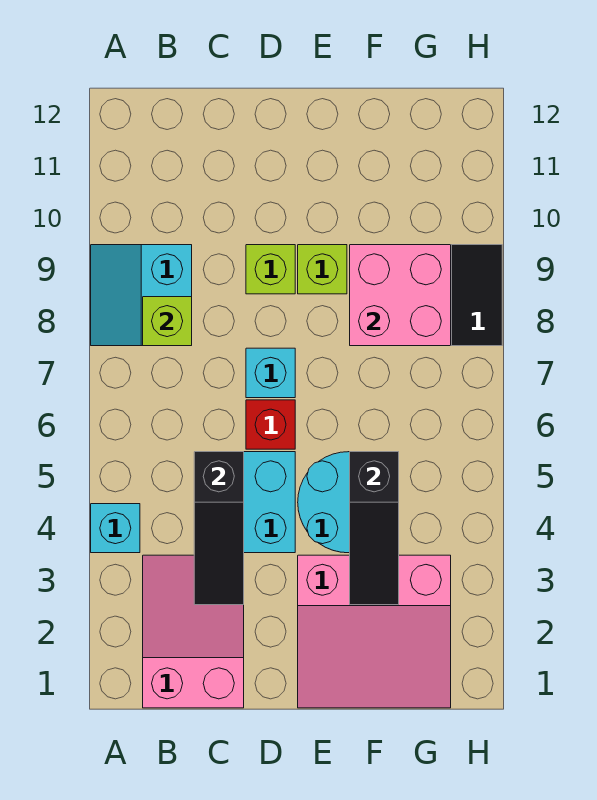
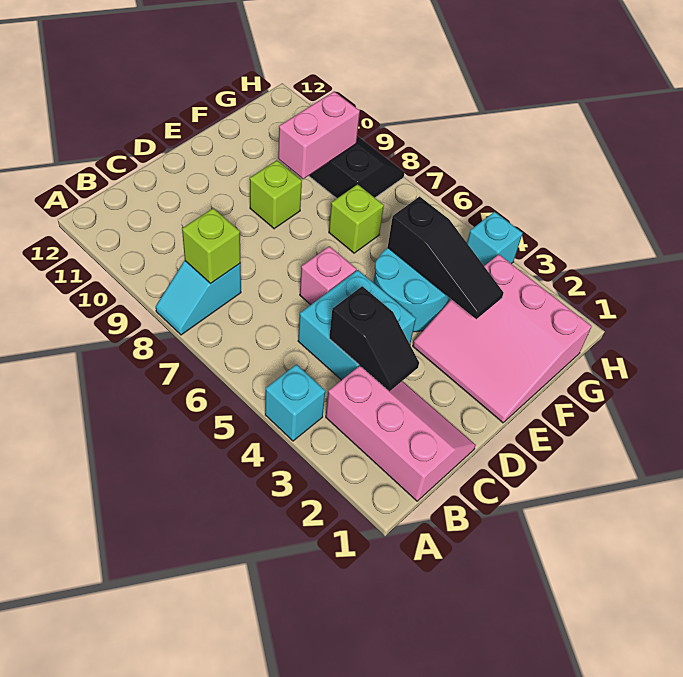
cyan 2x2 slope [91,245,192,346] -> cyan 1x2 slope [156,261,241,335]
pink 2x3 slope [143,555,244,708] -> pink 2x3 slope turned to [326,366,476,501]
black 1x3 slope [194,452,244,605] -> black 1x2 slope [329,286,419,391]
red 1x1 brick [246,400,295,449] -> pink 1x1 brick [300,246,356,305]
cyan 1x1 brick [246,348,295,398] -> cyan 1x1 brick moved to [467,212,523,266]
lime 1x1 brick [246,245,295,294] -> lime 1x1 brick moved to [329,184,384,253]
pink 3x3 slope [298,555,451,708] -> pink 3x3 slope turned to [413,254,592,423]
pink 2x2 brick [350,245,451,346] -> pink 1x2 brick [278,92,360,179]

